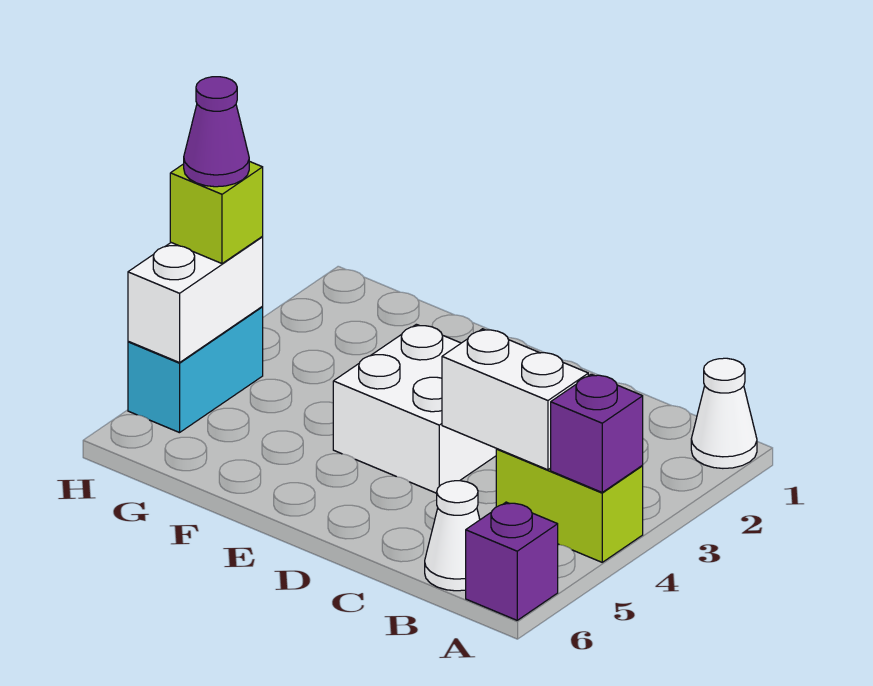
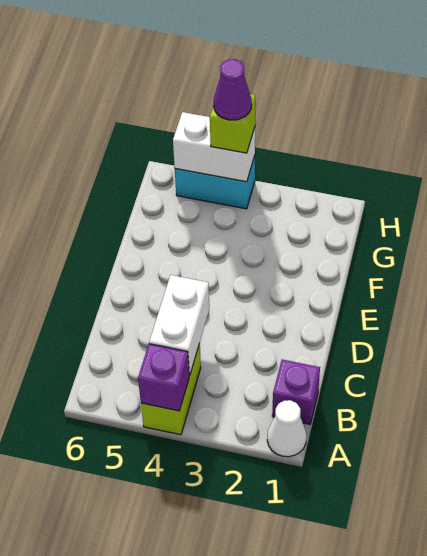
purple 1x1 brick [466,502,558,620] -> purple 1x1 brick moved to [272,360,320,424]
white 1x1 cone [425,481,480,591] -> none
white 2x2 brick [333,324,497,493] -> none

